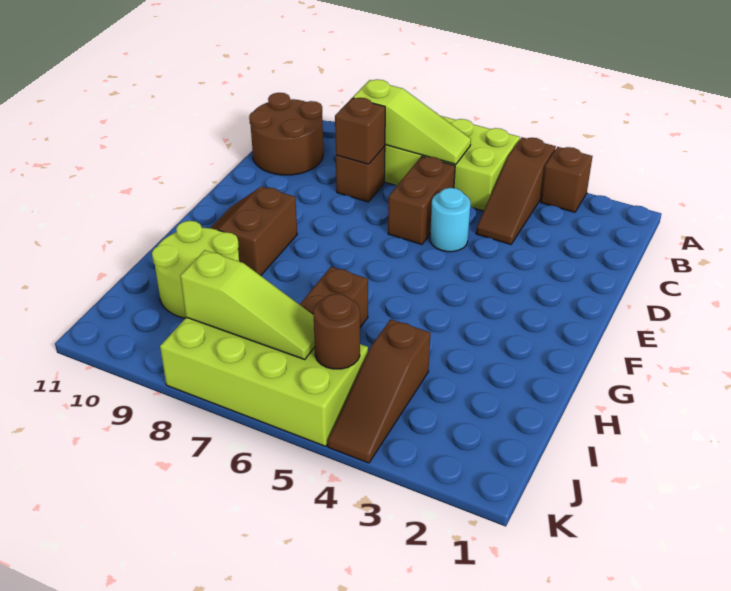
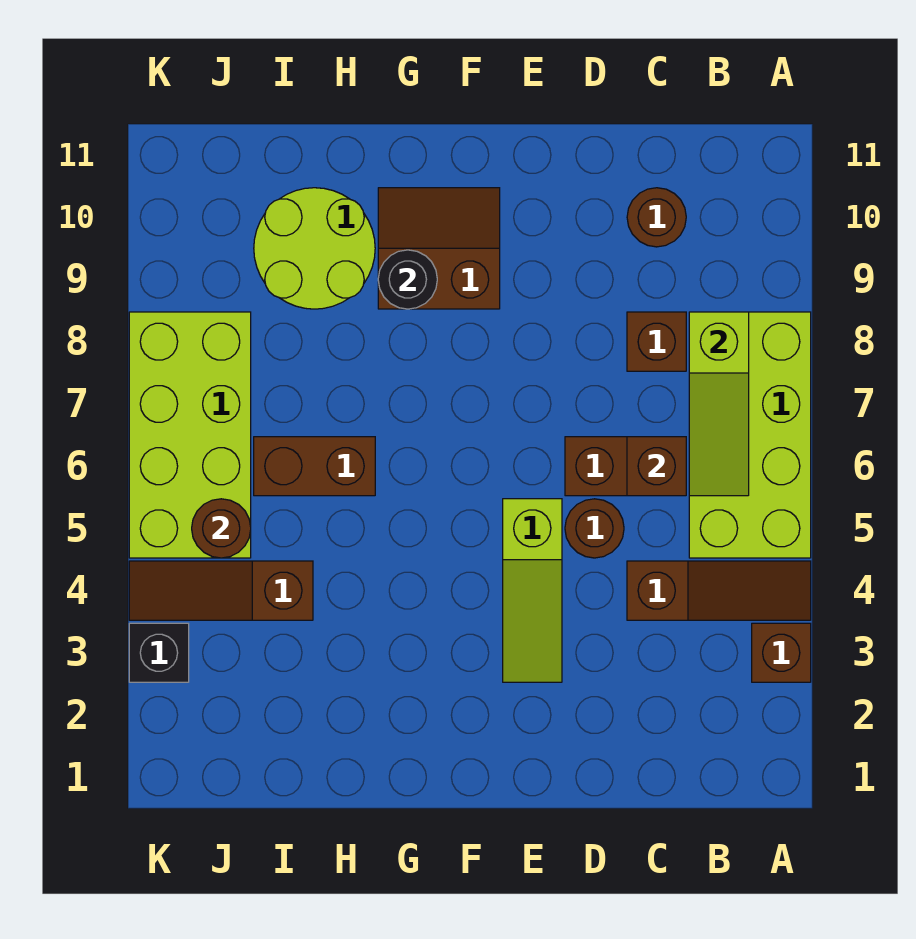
brown 1x3 slope [476,137,556,244] -> brown 1x3 slope turned to [627,561,811,620]
brown 2x2 round brick [249,93,323,175] -> brown 1x1 round brick [627,188,686,247]
brown 1x1 brick [335,98,385,164] -> brown 1x1 brick moved to [627,437,686,496]
cyan 1x1 round brick [430,188,471,252] -> brown 1x1 round brick [565,499,624,558]
none -> black 1x1 round brick [378,250,437,309]
lime 1x3 slope [180,250,315,360] -> lime 1x3 slope moved to [503,499,562,682]
none -> black 1x1 brick [129,623,189,682]

